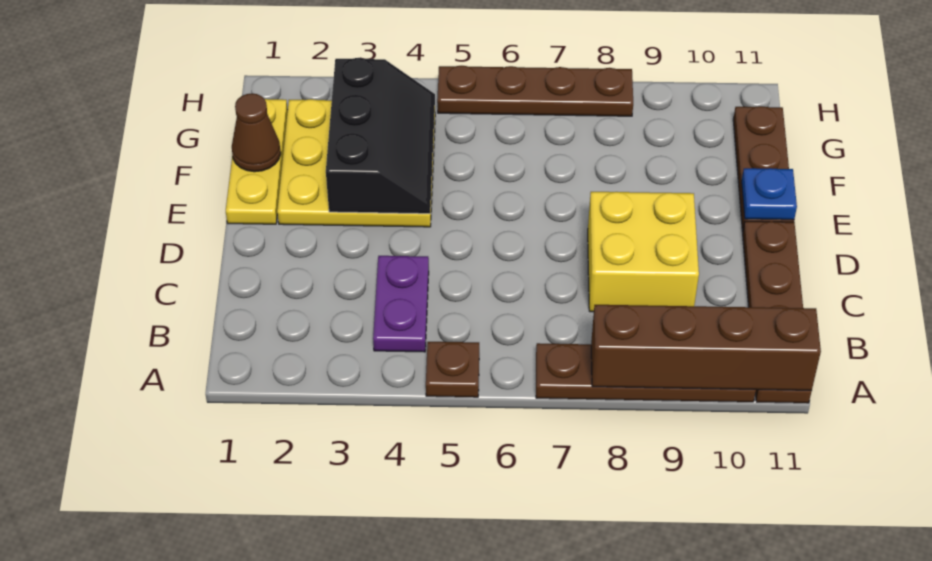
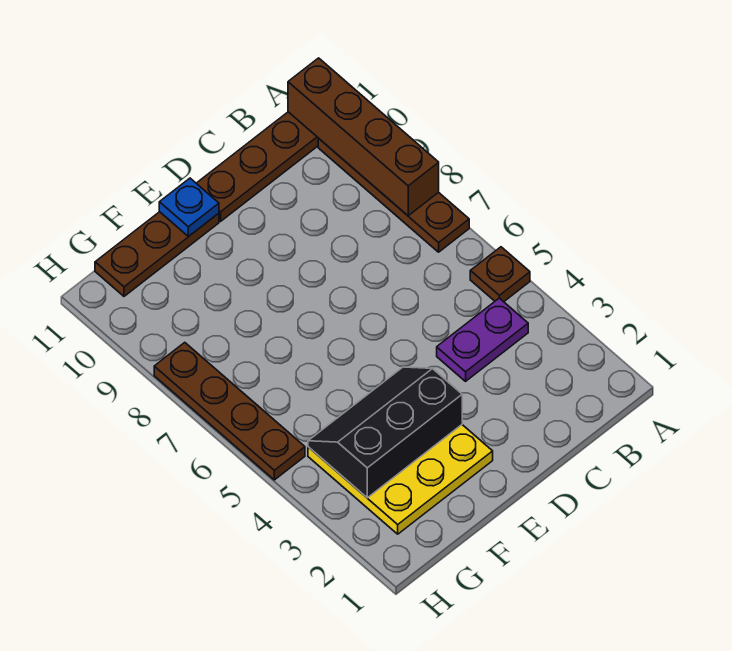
yellow 2x2 brick [588,192,699,312] -> none
yellow 1x3 plate [226,99,288,224] -> none
brown 1x1 cone [232,94,281,172] -> none

